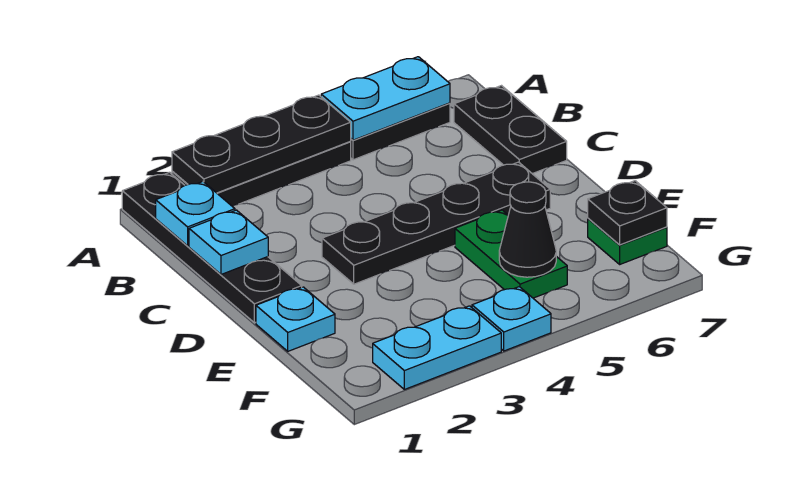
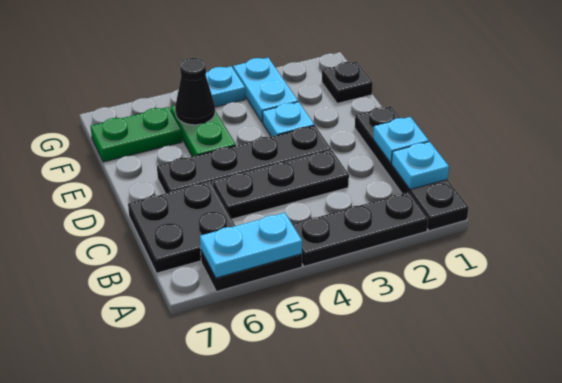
black 1x3 plate [172,95,351,193] -> black 1x3 plate moved to [213,150,349,219]
black 1x2 plate [454,86,567,174] -> black 2x2 plate [128,182,235,273]
cyan 1x1 plate [256,287,335,351] -> cyan 1x1 plate moved to [262,102,314,137]
green 1x1 plate [588,218,667,264] -> green 1x2 plate [91,107,182,162]
black 1x1 plate [588,181,667,245] -> black 1x1 plate moved to [322,62,373,103]
cyan 1x2 plate [373,306,501,389] -> cyan 1x2 plate turned to [233,58,298,122]

